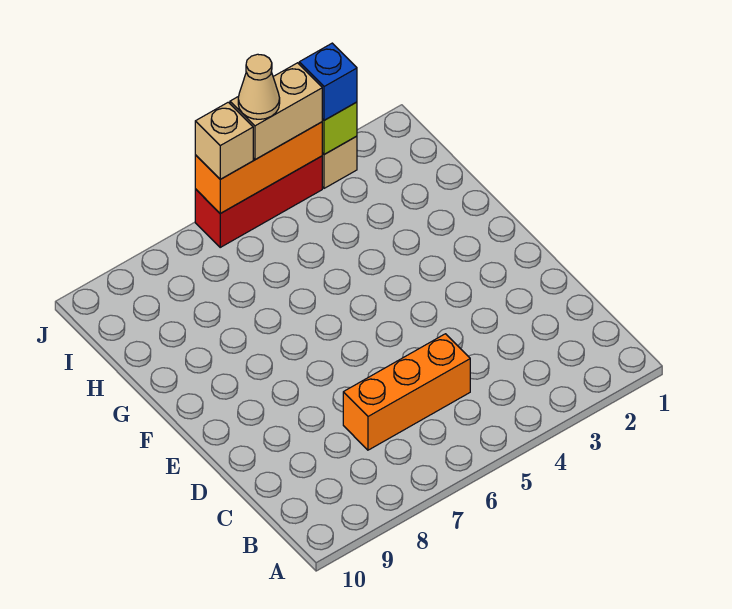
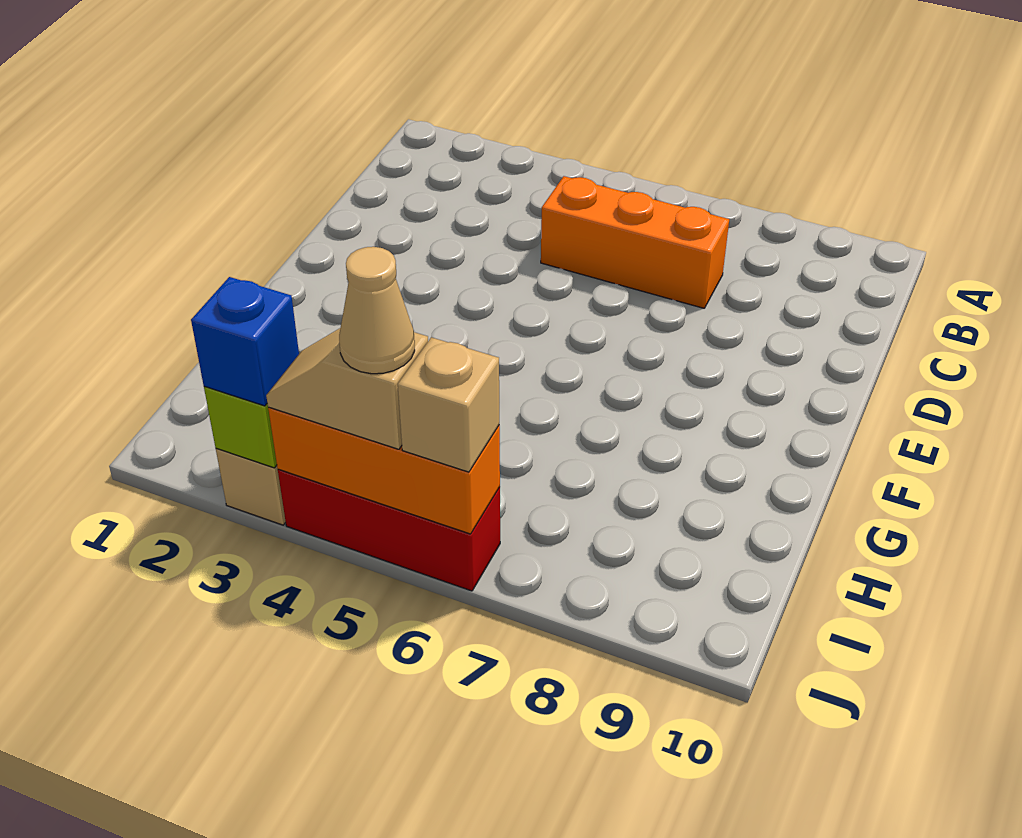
tan 1x2 brick [230,63,322,160] -> tan 1x2 slope [266,328,428,449]

